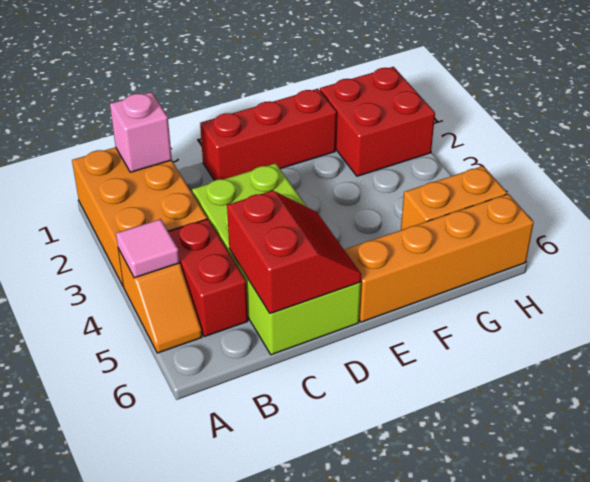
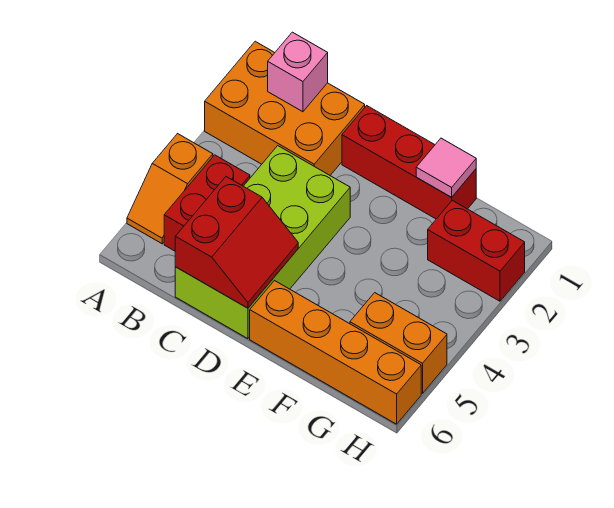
orange 2x3 brick [72,147,207,287] -> orange 2x3 brick turned to [205,41,365,175]
pink 1x1 tile [116,219,180,278] -> pink 1x1 tile moved to [416,138,476,197]
red 2x2 brick [320,67,435,176] -> red 1x2 brick [428,200,525,301]

